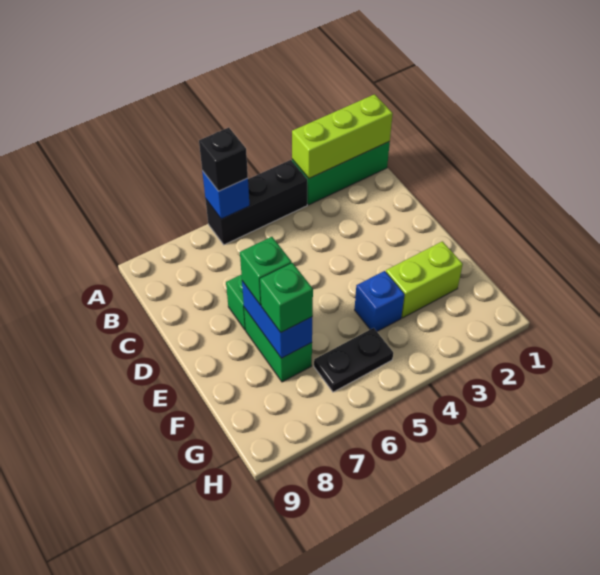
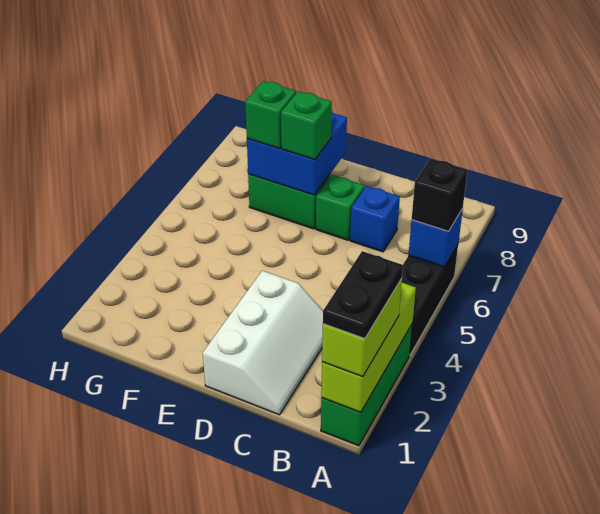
none -> white 2x3 slope [203,271,323,415]
blue 1x2 brick [242,281,312,358] -> blue 2x2 brick [247,112,347,195]
lime 1x2 brick [386,241,463,318] -> lime 1x2 brick moved to [322,279,402,377]
blue 1x1 brick [355,271,404,331] -> blue 1x1 brick moved to [350,186,400,252]
black 1x2 plate [314,328,393,392] -> black 1x2 plate moved to [323,251,403,339]

